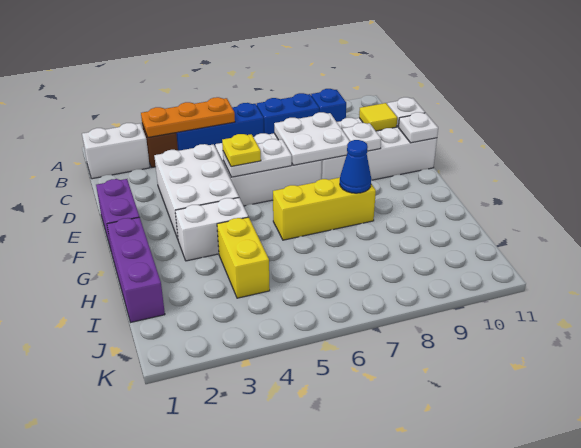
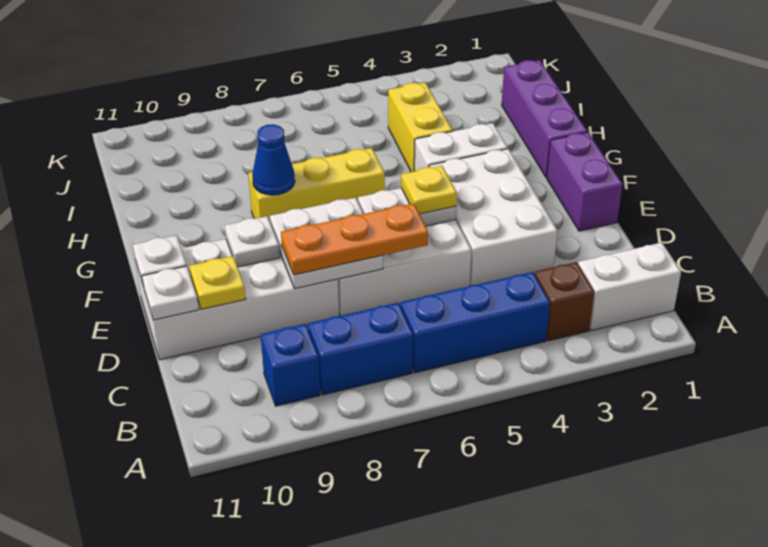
orange 1x3 plate [141,97,235,137] -> orange 1x3 plate moved to [281,203,428,275]
yellow 1x1 tile [359,103,397,131] -> yellow 1x1 plate [189,256,246,309]

